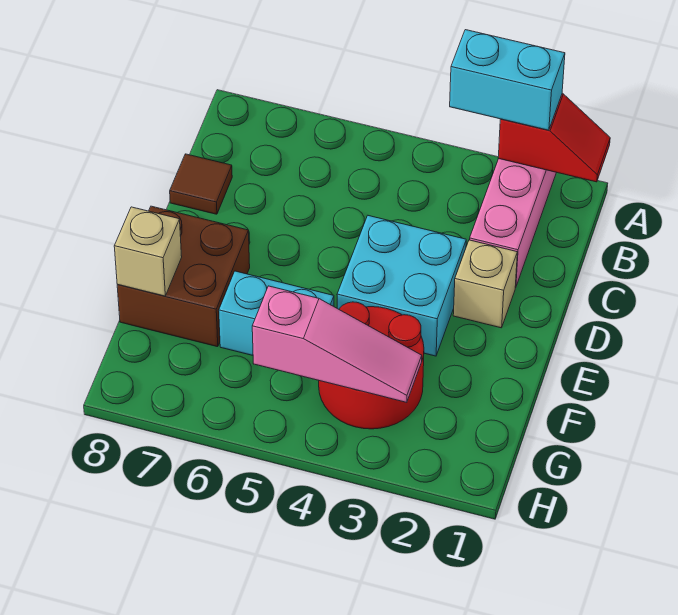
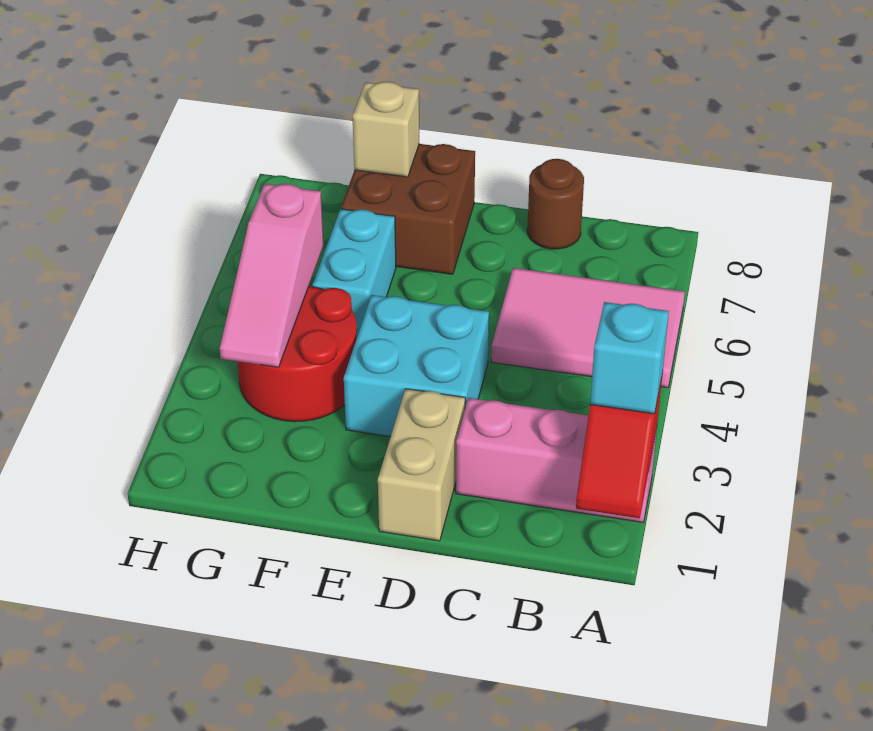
cyan 1x2 brick [450,30,565,130] -> cyan 1x1 brick [590,302,669,414]
none -> pink 2x3 tile [491,268,685,388]
brown 1x1 tile [170,154,232,214] -> brown 1x1 round brick [527,159,584,249]
tan 1x1 brick [453,240,517,328] -> tan 1x2 brick [378,389,465,541]

